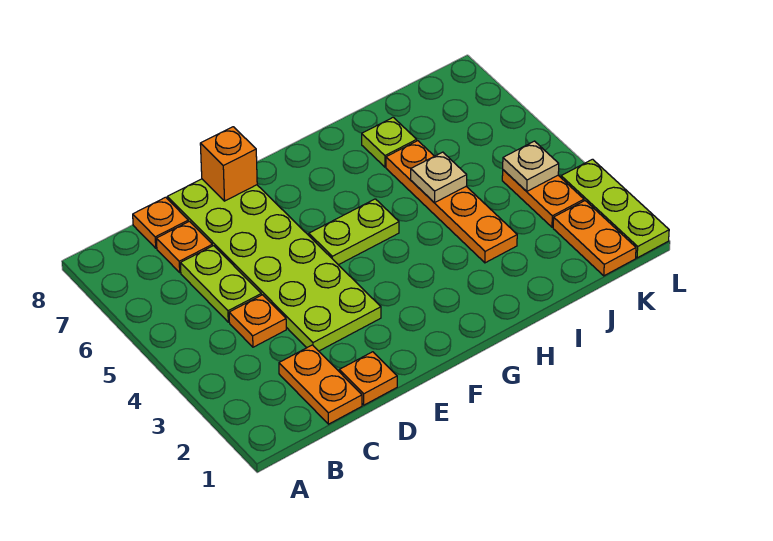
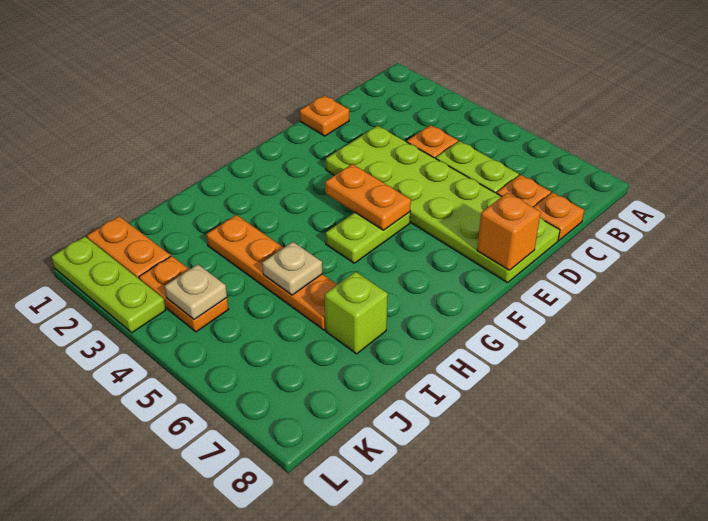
orange 1x2 plate [279,345,362,424] -> orange 1x2 plate moved to [325,164,411,230]
lime 1x1 plate [362,117,417,167] -> lime 1x1 brick [325,272,388,354]

